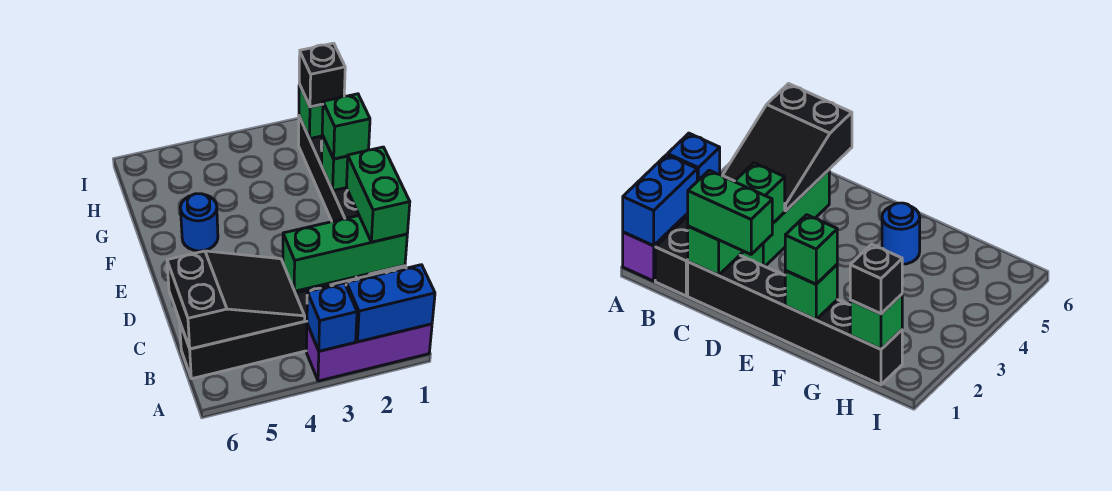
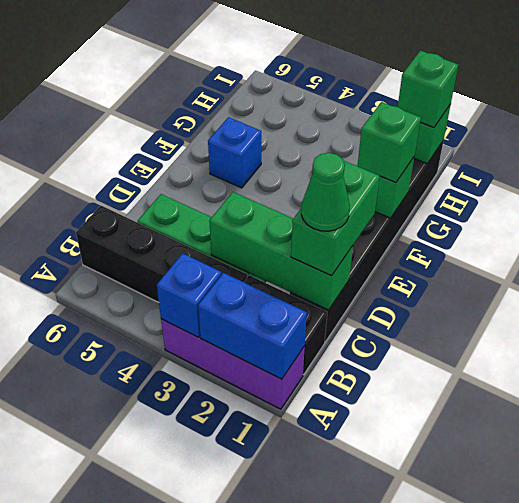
black 2x3 slope [167,251,305,349] -> none
none -> green 1x1 cone [301,153,350,231]
blue 1x1 round brick [180,194,218,251] -> blue 1x1 brick [208,117,261,188]
black 1x1 brick [299,43,345,107] -> green 1x1 brick [398,50,458,127]

